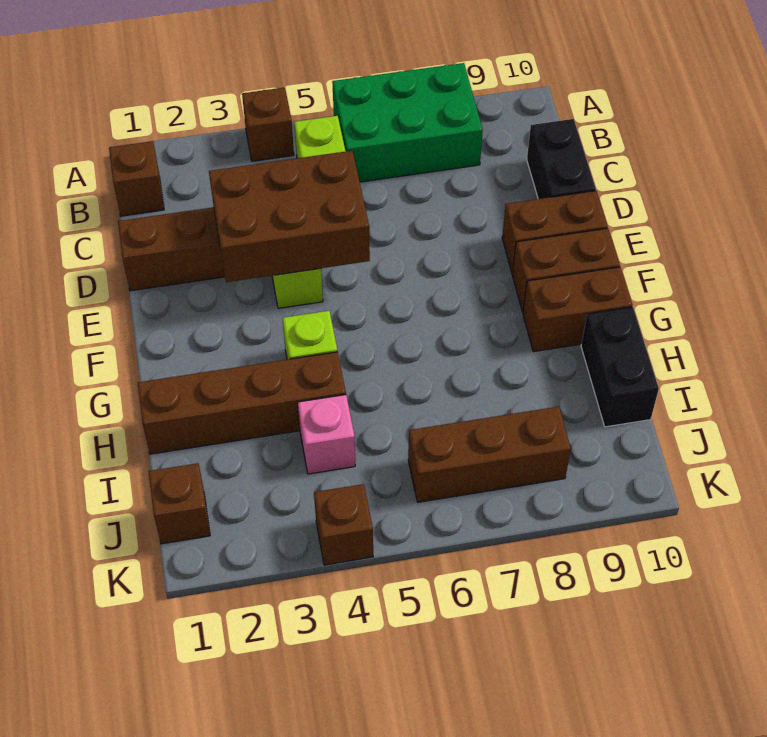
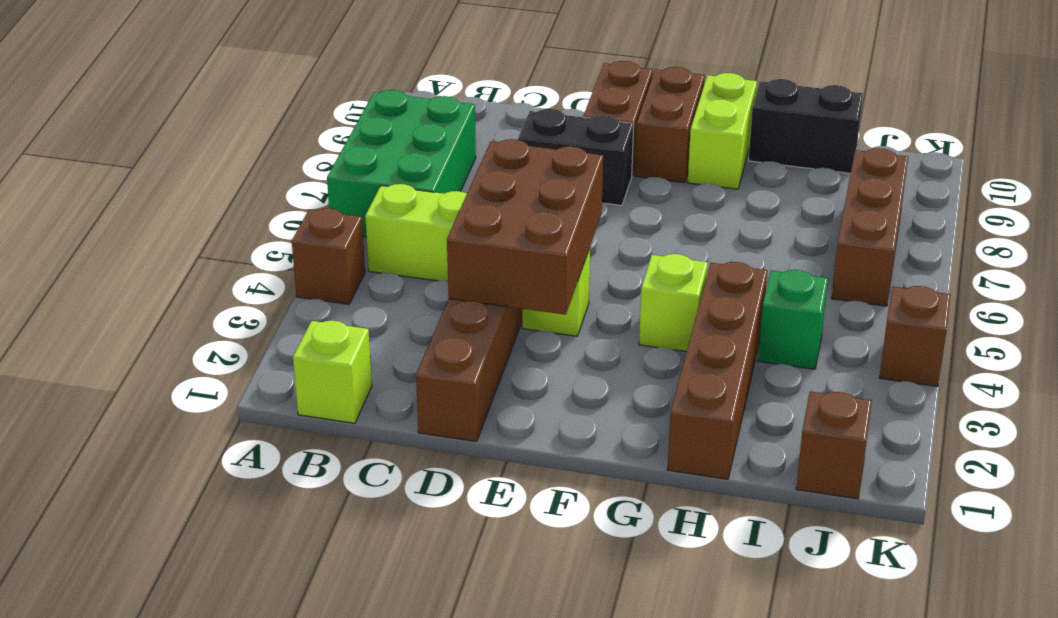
brown 1x1 brick [109,141,164,216] -> lime 1x1 brick [293,321,372,423]
black 1x2 brick [527,119,596,199] -> black 1x2 brick moved to [518,109,634,205]
brown 1x2 brick [523,267,632,352] -> lime 1x2 brick [688,73,757,189]
pink 1x1 brick [298,395,355,474] -> green 1x1 brick [758,270,828,369]

